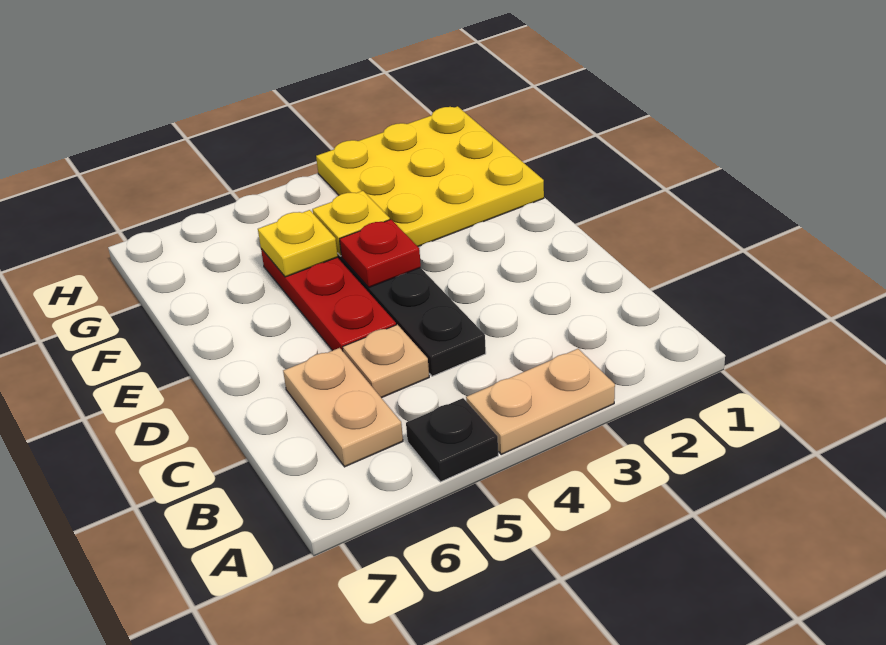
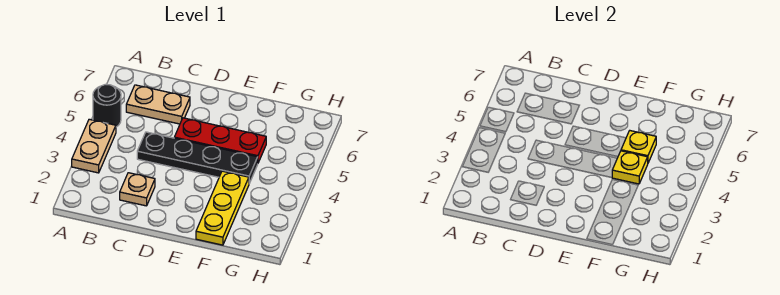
black 1x1 plate [406,398,498,482] -> black 1x1 round brick [93,84,121,127]
tan 1x1 plate [343,325,429,398] -> tan 1x1 plate moved to [120,173,155,206]
red 1x1 plate [340,220,421,287] -> none
yellow 3x3 plate [316,106,544,247] -> yellow 1x3 plate [196,171,249,245]

